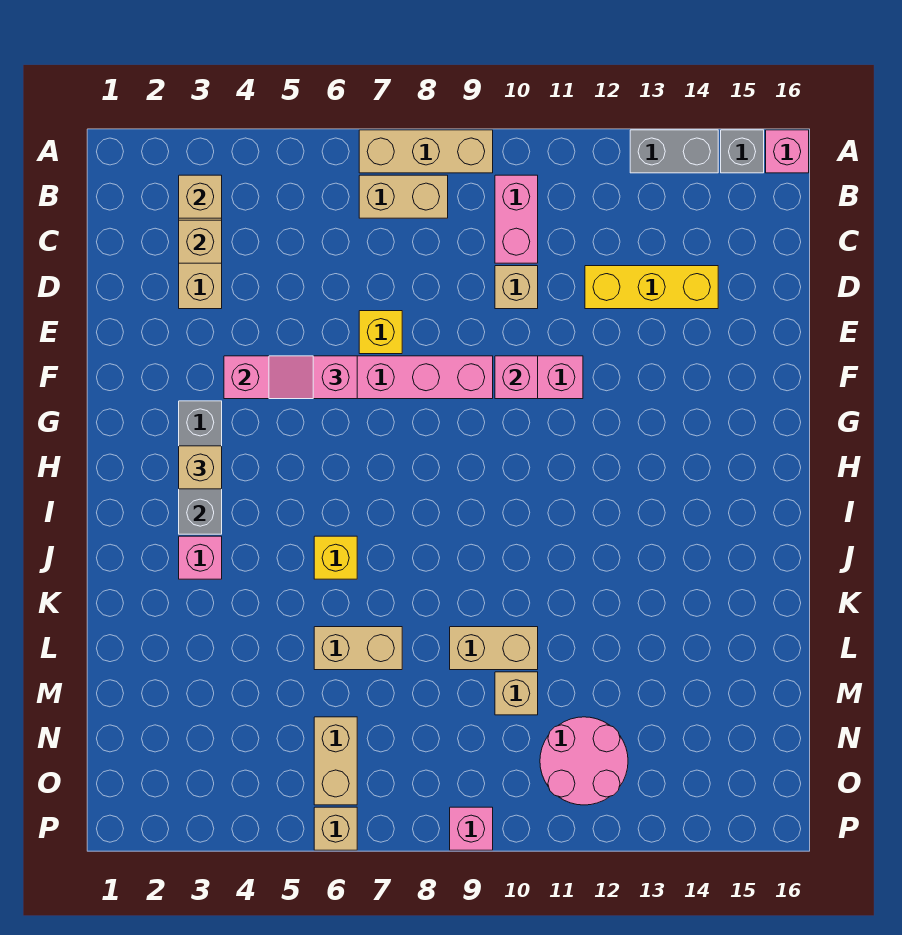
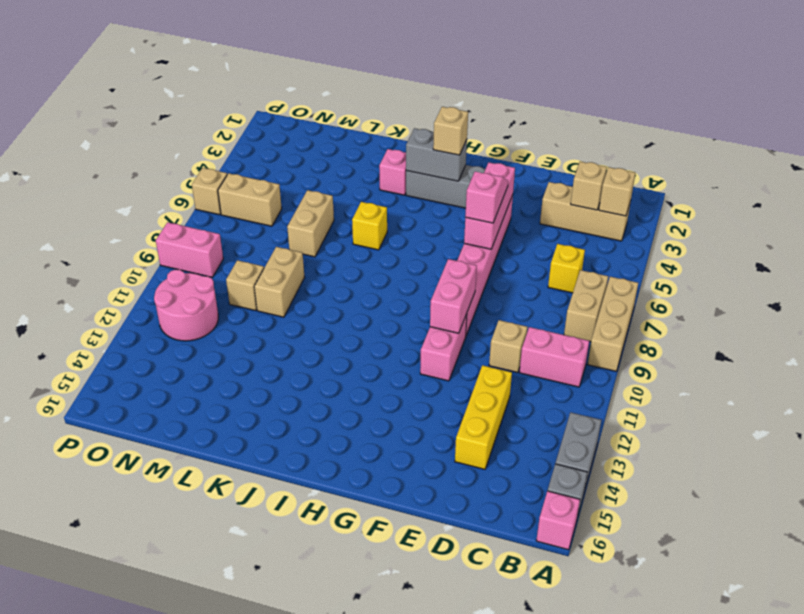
yellow 1x1 brick [359,311,402,354] -> yellow 1x1 brick moved to [548,244,585,293]
pink 1x1 brick [495,356,538,399] -> pink 1x2 brick [430,259,477,333]
pink 1x1 brick [450,807,493,850] -> pink 1x2 brick [156,222,223,277]

